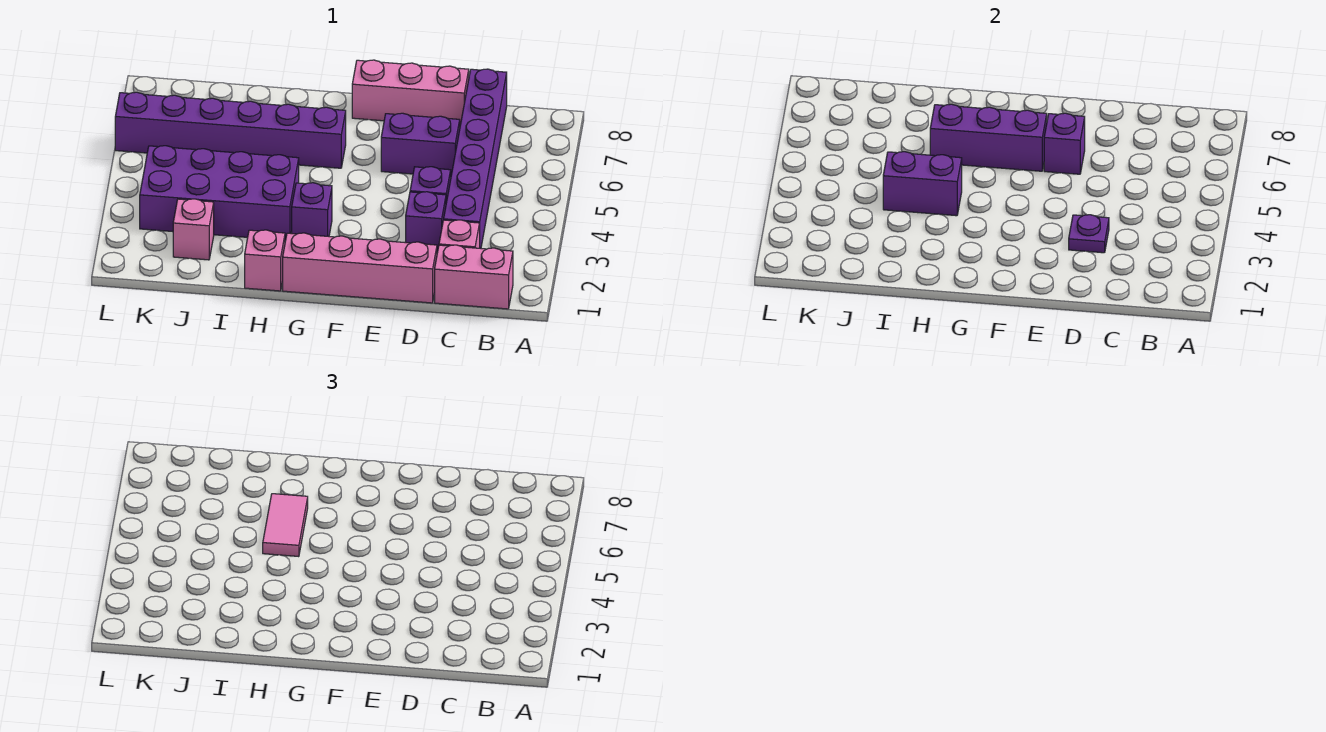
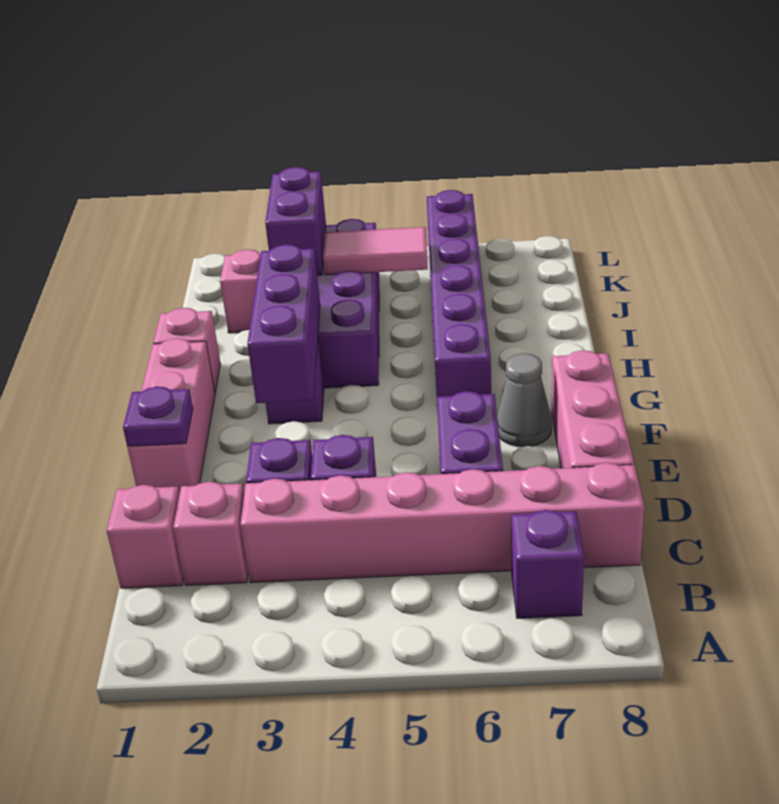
pink 1x2 brick [435,245,513,309] -> pink 1x1 brick [107,485,184,588]
purple 1x6 brick [444,69,507,248] -> pink 1x6 brick [240,463,644,583]
pink 1x4 brick [283,233,437,303] -> pink 1x3 brick [127,338,215,493]
purple 1x1 plate [1069,215,1109,253] -> purple 1x1 plate moved to [123,386,193,446]
purple 1x1 brick [1044,113,1085,174] -> purple 1x1 brick moved to [511,510,584,618]
purple 1x3 brick [930,104,1047,171] -> purple 1x3 brick moved to [247,244,320,403]
none -> grey 1x1 cone [497,353,552,447]
purple 1x2 brick [883,152,962,216] -> purple 1x2 brick moved to [265,167,326,275]
pink 1x2 tile [263,494,308,557] -> pink 1x2 tile moved to [323,227,428,275]

